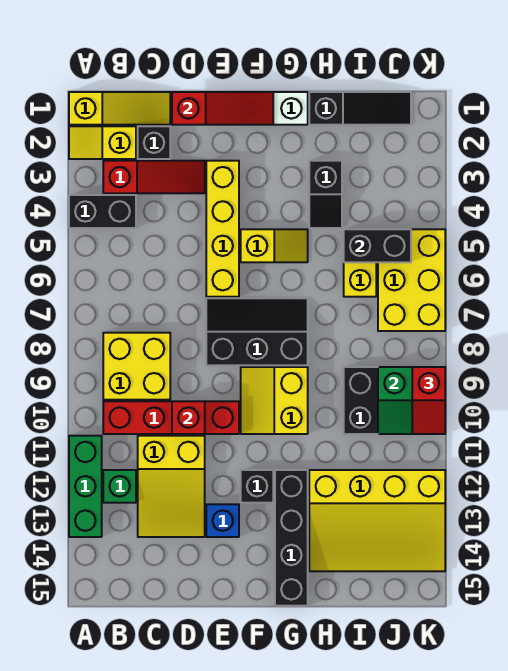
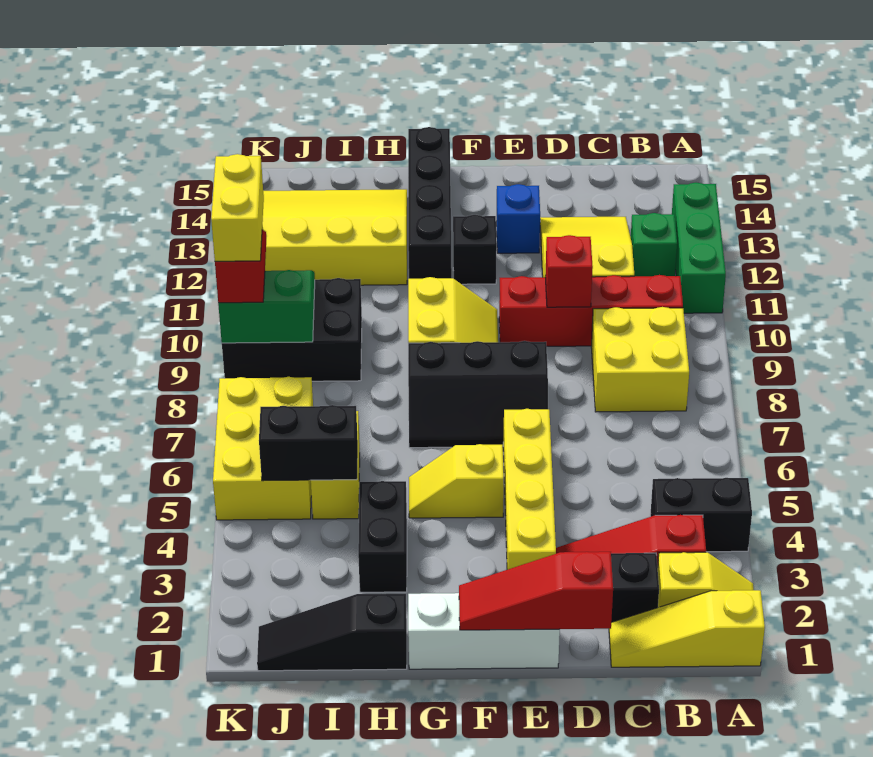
black 1x2 slope [309,161,342,228] -> black 1x2 brick [358,481,407,592]
none -> yellow 1x2 brick [211,154,264,261]

